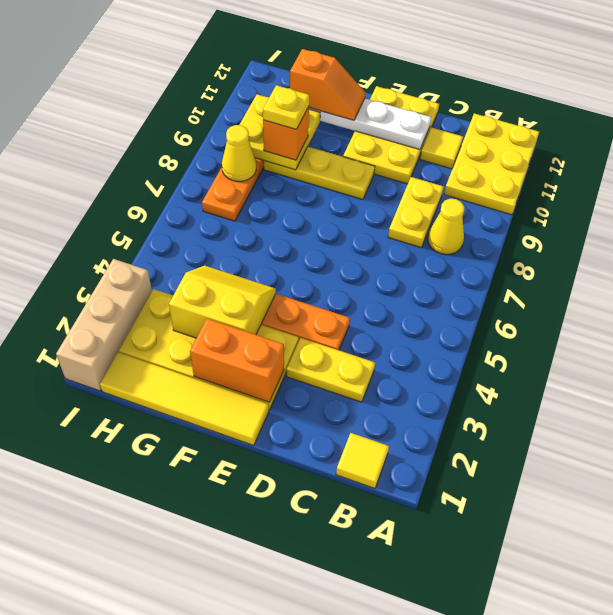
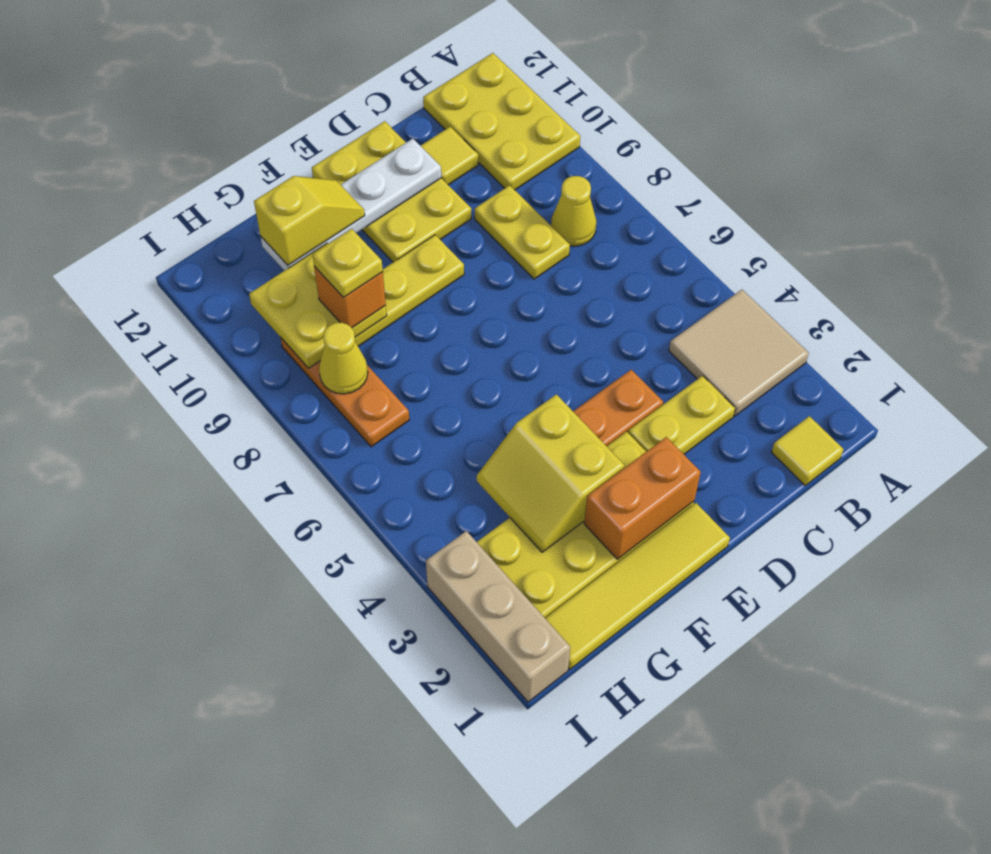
none -> tan 2x2 tile [669,290,809,416]
yellow 2x2 slope [169,266,276,338] -> yellow 2x2 slope turned to [477,394,624,552]
orange 1x2 slope [290,49,365,120] -> yellow 1x2 slope [254,176,365,265]

